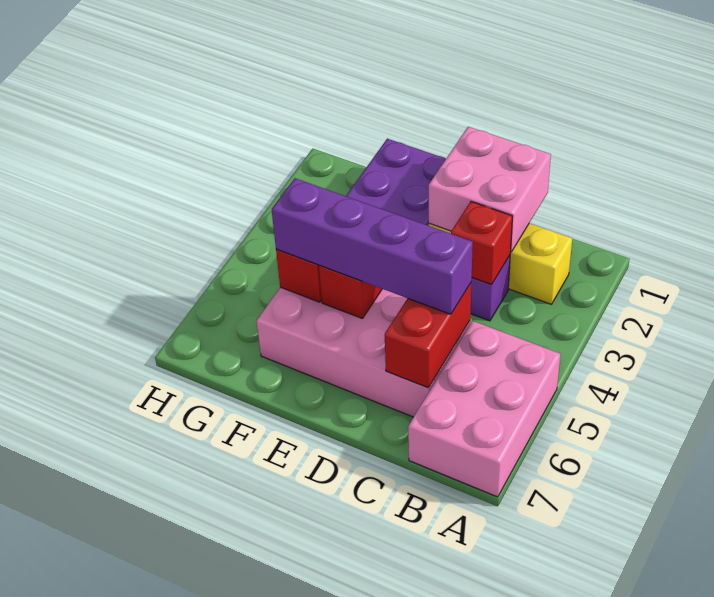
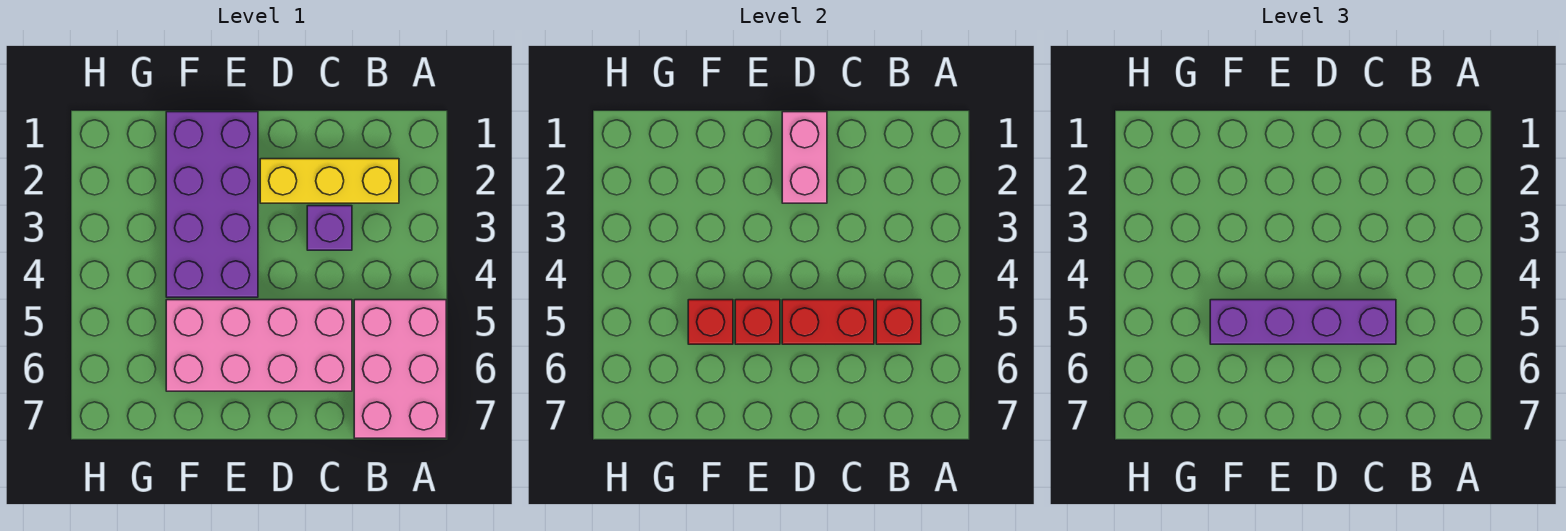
pink 2x2 brick [429,127,551,252] -> pink 1x2 brick [782,112,827,203]
red 1x1 brick [451,202,513,284] -> red 1x1 brick moved to [876,300,921,344]
red 1x2 brick [385,283,471,388] -> red 1x2 brick turned to [782,300,874,344]

